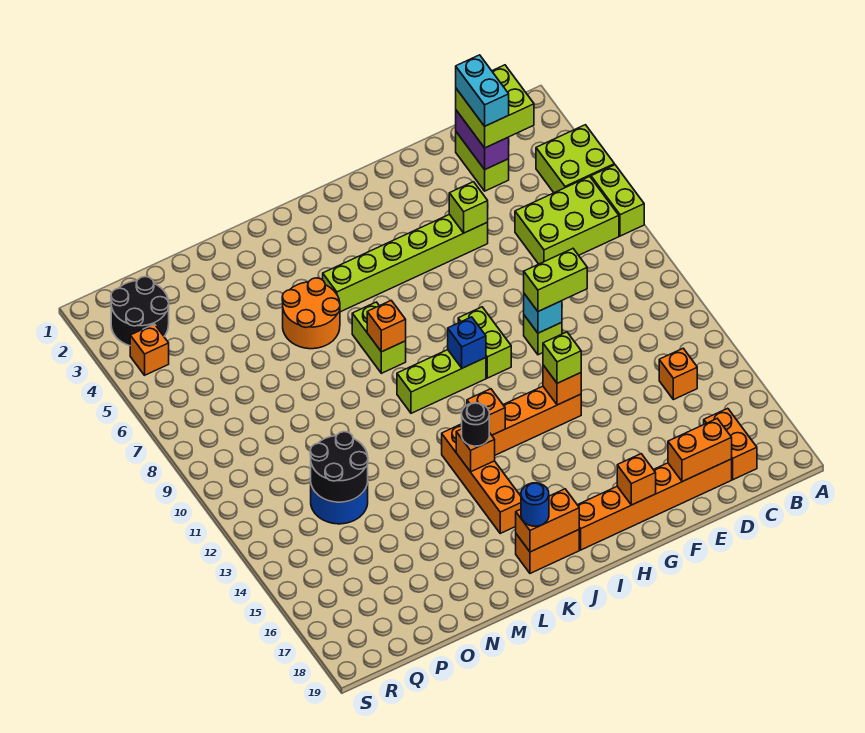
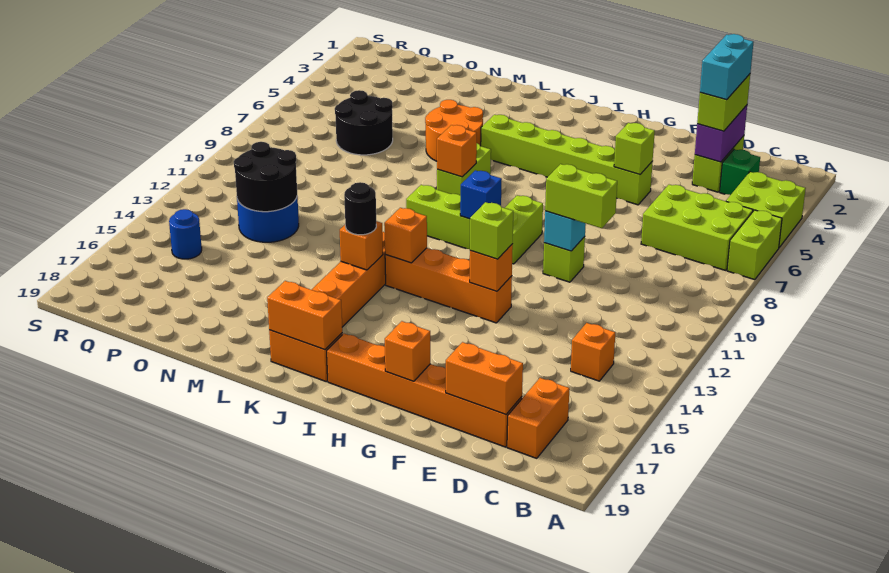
lime 2x2 brick [456,65,534,148] -> lime 1x2 brick [697,74,750,131]
none -> green 1x1 brick [720,150,760,195]
blue 1x1 round brick [521,483,549,526] -> blue 1x1 round brick moved to [169,209,202,259]
black 2x2 round brick [111,277,169,346] -> black 2x2 round brick moved to [335,90,393,155]
orange 1x1 brick [130,324,169,375] -> none

